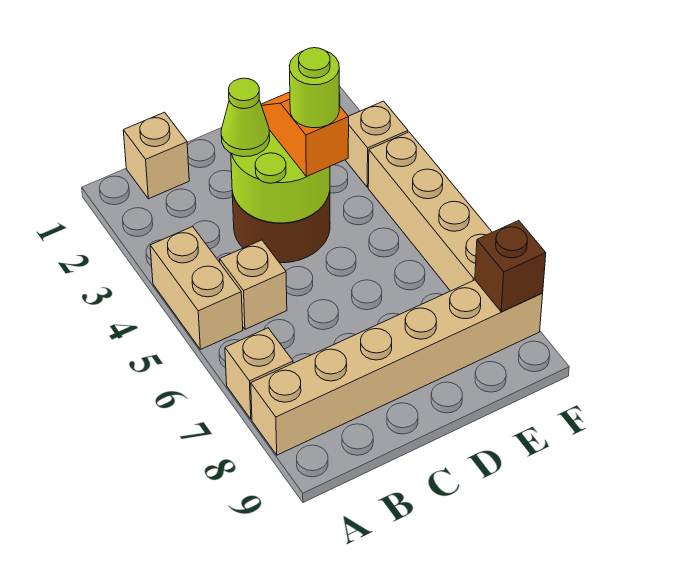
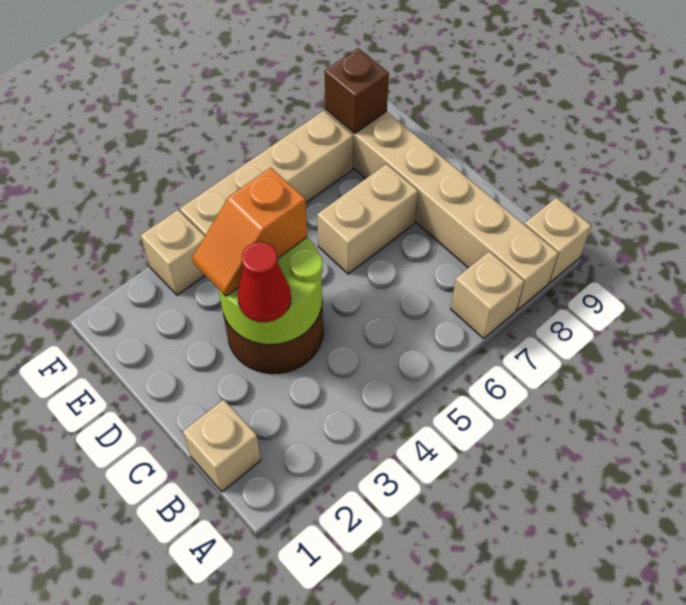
tan 1x2 brick [150,227,243,350] -> tan 1x2 brick moved to [317,164,418,274]
tan 1x1 brick [220,240,287,329] -> tan 1x1 brick moved to [524,198,591,283]
lime 1x1 cone [221,78,270,157] -> red 1x1 cone [238,242,291,322]
lime 1x1 round brick [289,48,340,128] -> none

